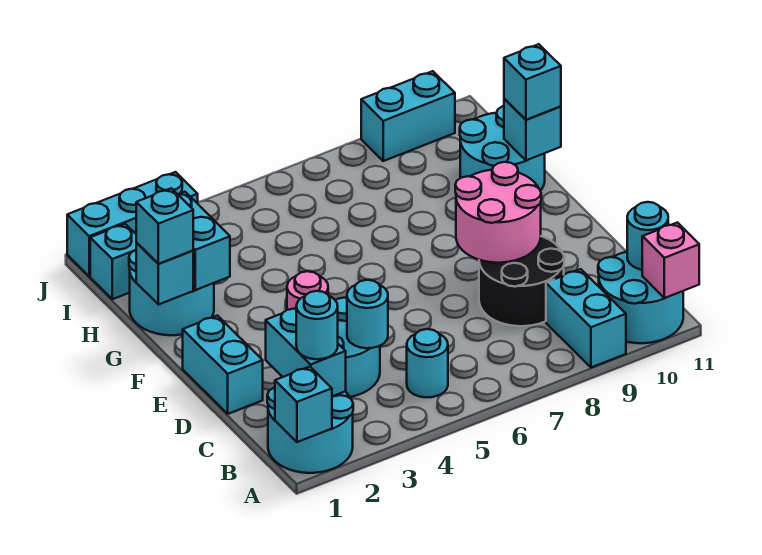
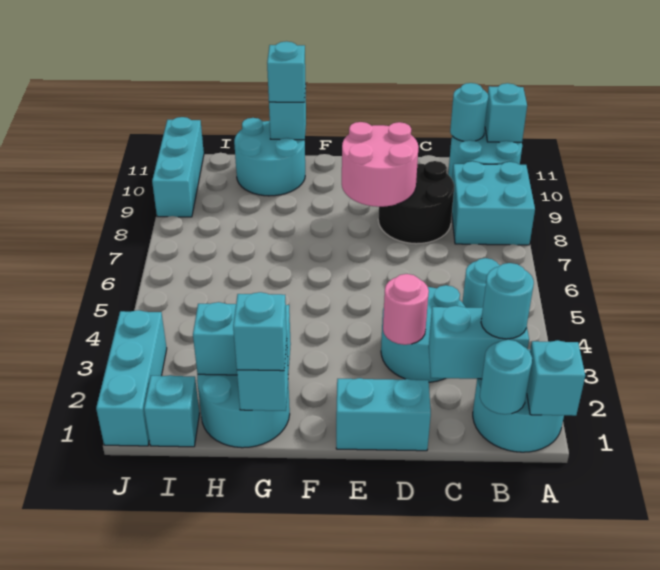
cyan 1x2 brick [546,269,626,368] -> cyan 2x2 brick [452,161,535,245]
pink 1x1 brick [642,223,699,298] -> cyan 1x1 brick [485,83,527,142]
cyan 1x1 round brick [347,280,388,348] -> cyan 1x1 round brick moved to [480,340,532,414]
cyan 1x2 brick [361,71,455,161] -> cyan 1x3 brick [152,117,204,217]

